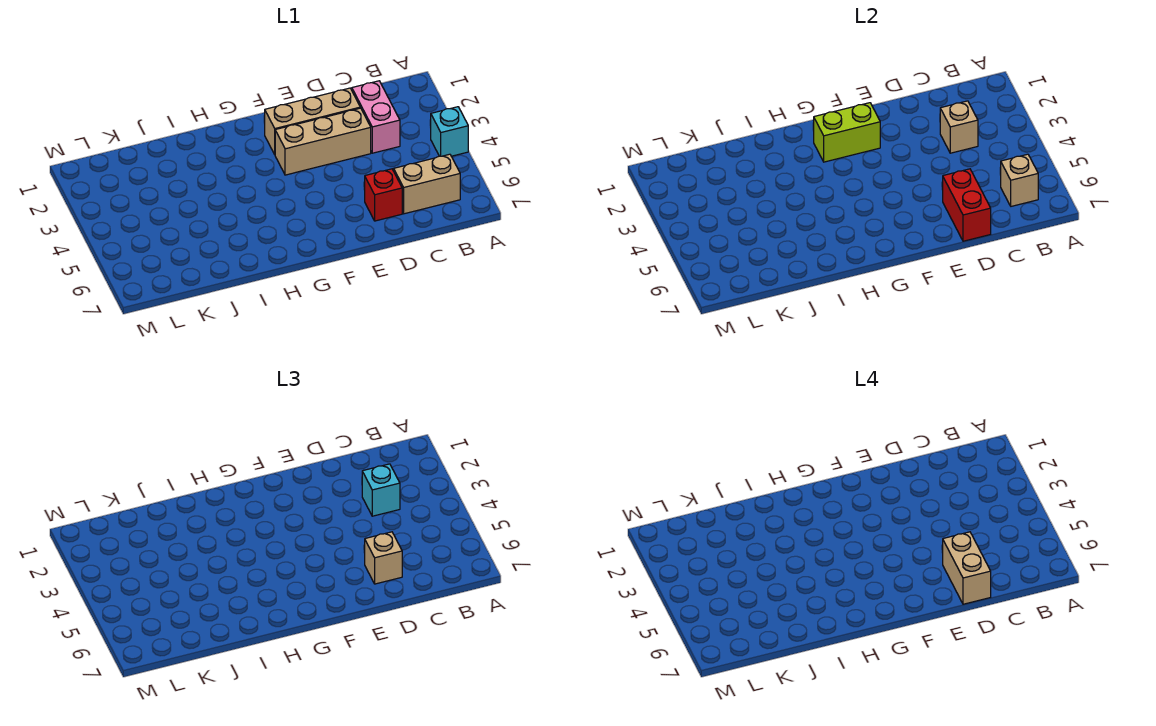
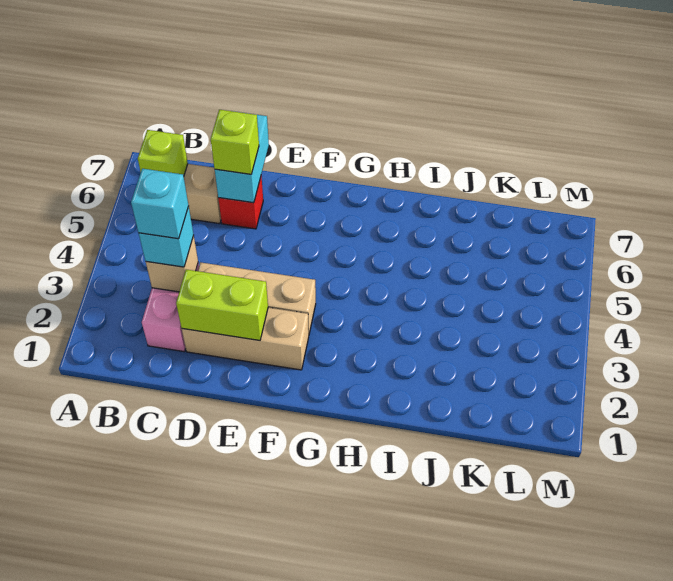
cyan 1x1 brick [431,107,468,156] -> cyan 1x1 brick moved to [131,169,189,239]
tan 1x1 brick [1001,154,1038,206] -> lime 1x1 brick [138,130,188,176]
red 1x2 brick [943,169,991,241] -> cyan 1x2 brick [215,115,269,203]
tan 1x1 brick [365,532,402,584] -> lime 1x1 brick [211,110,259,174]
tan 1x2 brick [943,532,991,604] -> none
lime 1x2 brick [814,103,880,162] -> lime 1x2 brick moved to [176,270,268,340]

